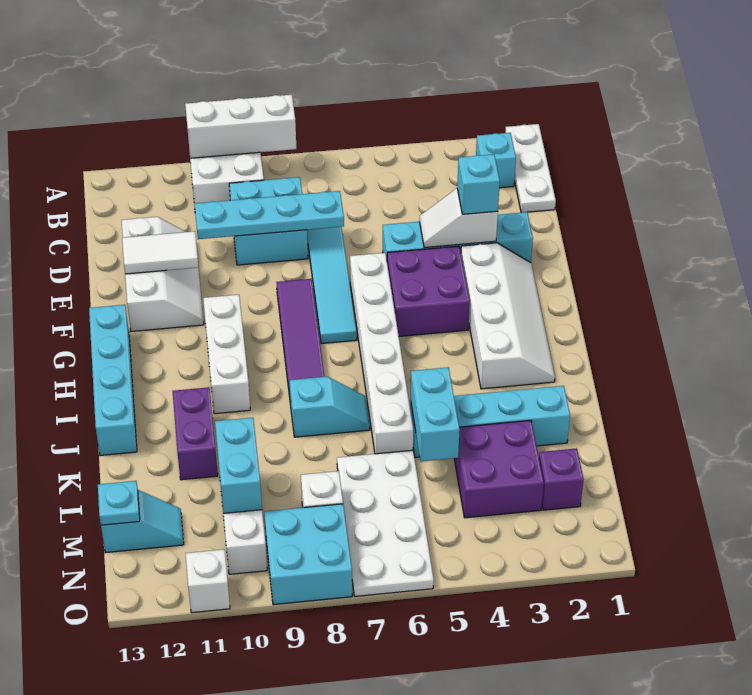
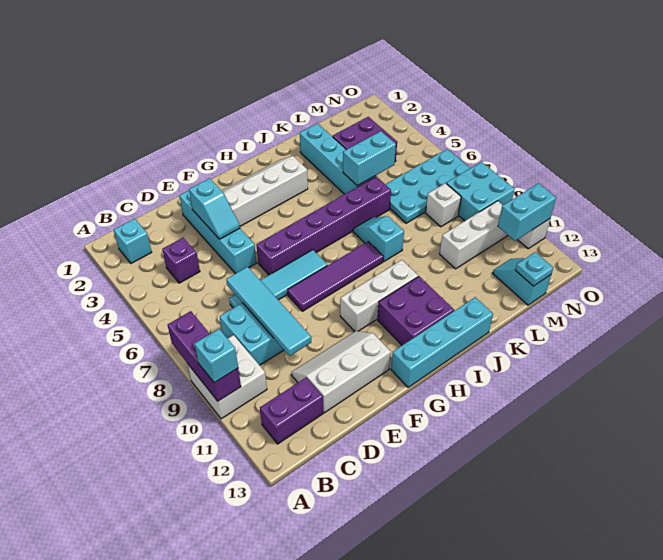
white 1x3 plate [505,124,556,213] -> none
white 1x3 brick [185,95,296,158] -> purple 1x3 brick [168,311,241,401]
cyan 1x4 plate [194,191,344,239] -> cyan 1x4 tile [226,267,311,356]
white 1x2 slope [420,189,498,248] -> cyan 1x2 slope [189,178,240,239]
cyan 1x1 brick [457,154,500,214] -> cyan 1x1 brick moved to [195,329,238,383]
white 1x2 tile [122,231,199,274] -> none
purple 2x2 brick [387,246,470,336] -> purple 2x2 brick moved to [378,276,454,345]
white 1x6 brick [350,253,413,454] -> purple 1x6 brick [256,177,391,275]
purple 1x2 brick [173,387,218,480] -> purple 1x2 brick moved to [260,378,323,444]
white 2x4 plate [337,450,434,596] -> cyan 2x4 plate [385,149,470,223]
cyan 1x2 brick [215,418,262,513] -> cyan 1x2 brick moved to [498,183,556,241]
purple 1x1 brick [539,448,584,510] -> purple 1x1 brick moved to [162,238,200,283]

